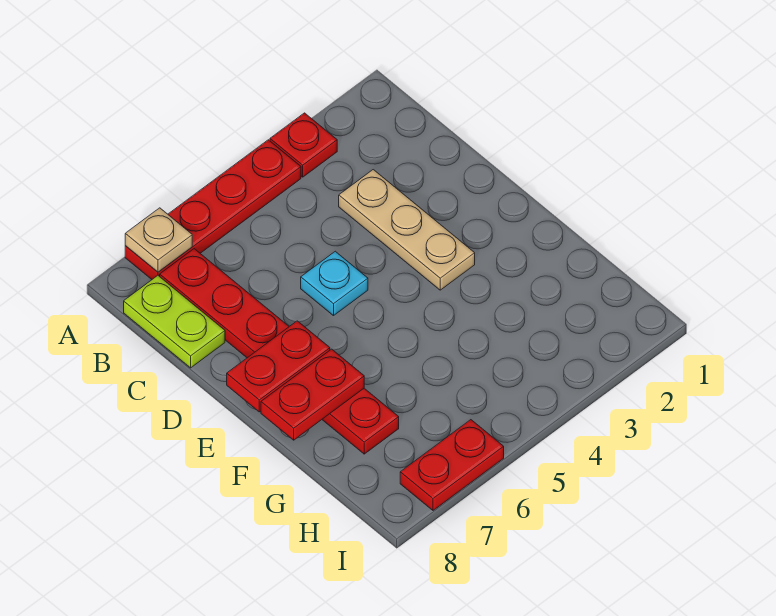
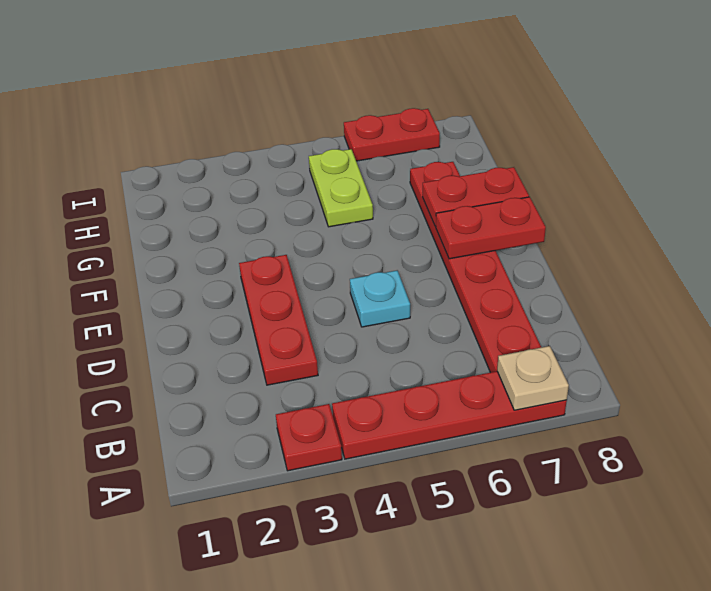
lime 1x2 plate [124,276,225,368] -> lime 1x2 plate moved to [309,149,373,227]
tan 1x3 plate [339,170,475,290] -> red 1x3 plate [239,255,318,385]

